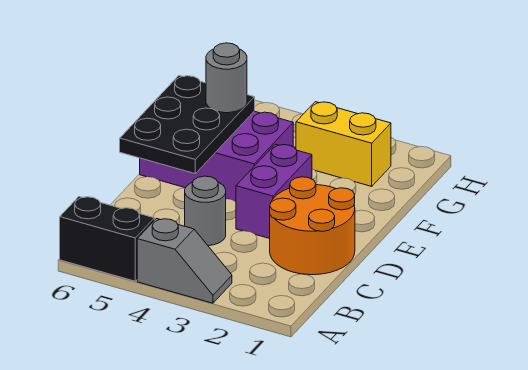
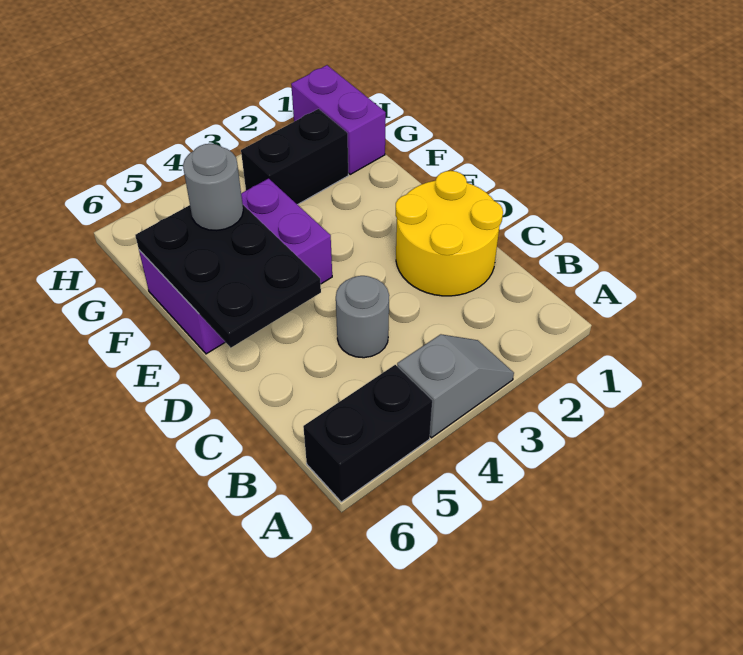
orange 2x2 round brick [270,177,355,275] -> yellow 2x2 round brick [396,171,503,296]
purple 1x2 brick [236,144,312,239] -> purple 1x2 brick moved to [291,65,386,174]
yellow 1x2 brick [296,102,391,186] -> black 1x2 brick [241,109,348,205]

